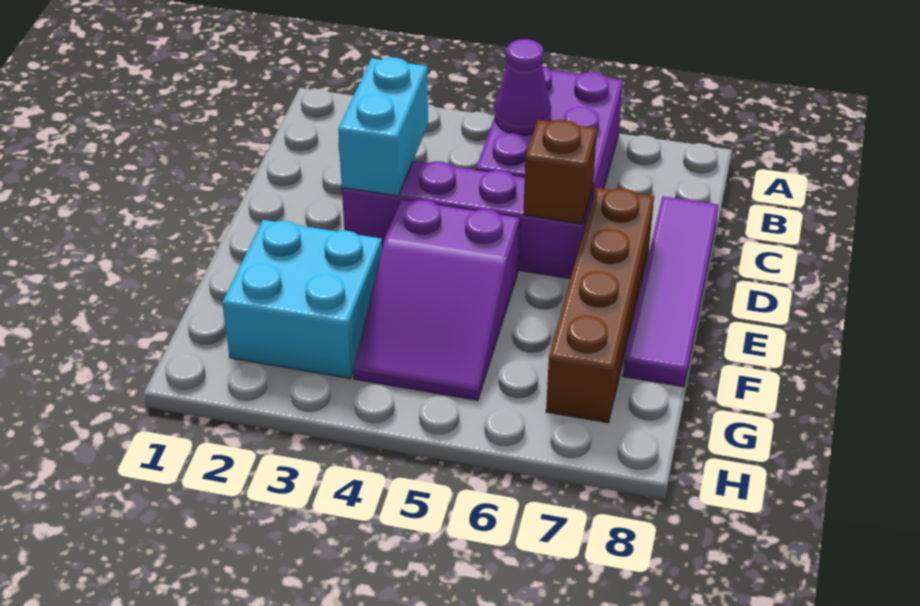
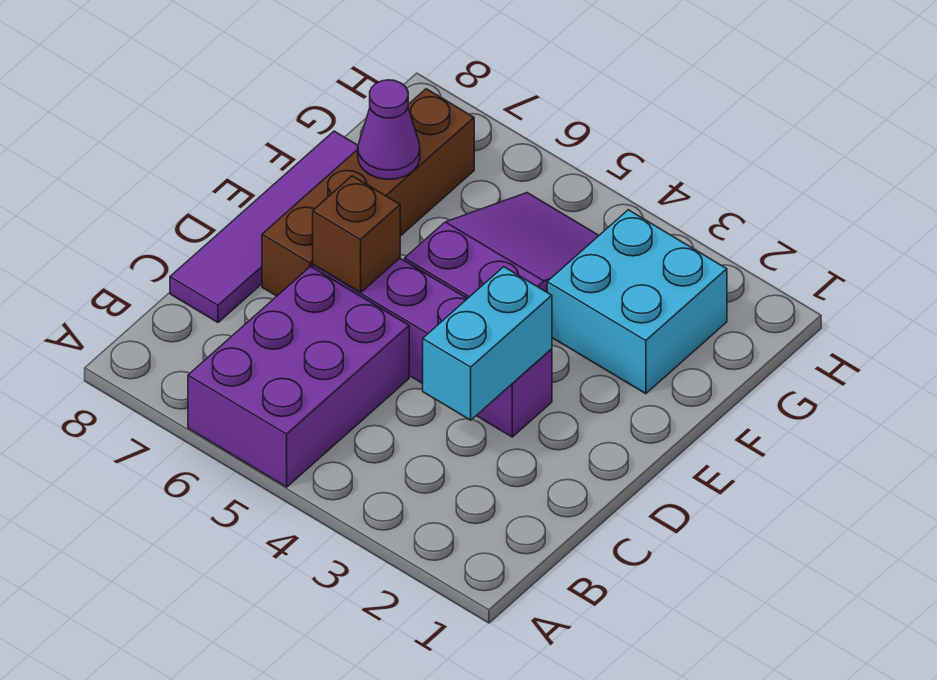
purple 1x1 cone [495,39,551,135] -> purple 1x1 cone moved to [358,80,420,179]

